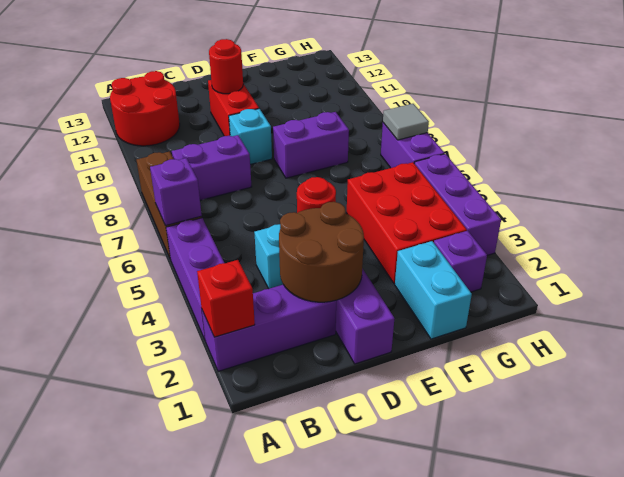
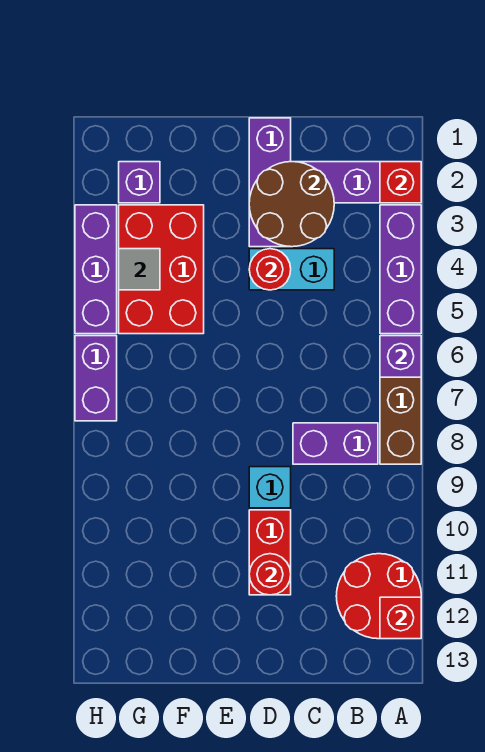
none -> red 1x1 brick [380,597,421,639]
purple 1x2 brick [273,112,349,178] -> none
cyan 1x2 brick [395,241,472,339] -> none
grey 1x1 tile [383,104,429,140] -> grey 1x1 tile moved to [119,249,160,290]

